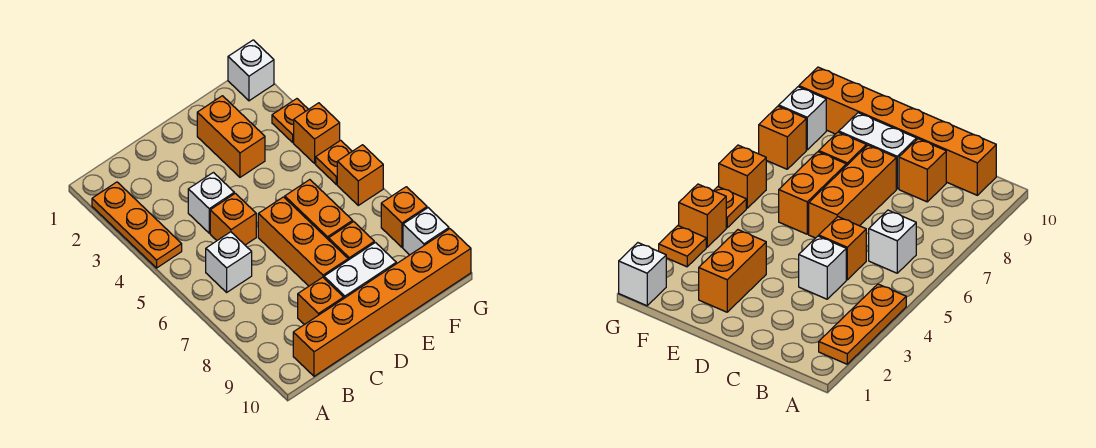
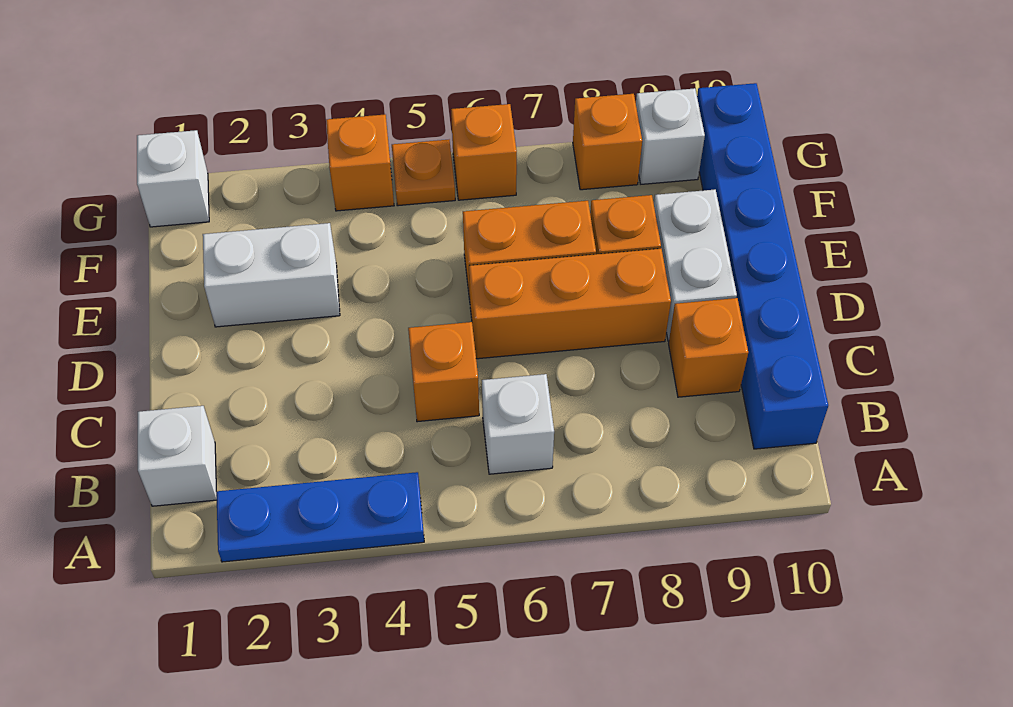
orange 1x3 plate [92,182,182,268] -> blue 1x3 plate [216,472,424,562]
orange 1x6 brick [293,229,471,376] -> blue 1x6 brick [697,83,828,449]
white 1x1 brick [188,173,234,233] -> white 1x1 brick moved to [138,406,217,506]
orange 1x2 brick [197,96,265,177] -> white 1x2 brick [203,223,340,327]
orange 1x1 plate [272,99,308,142] -> none

